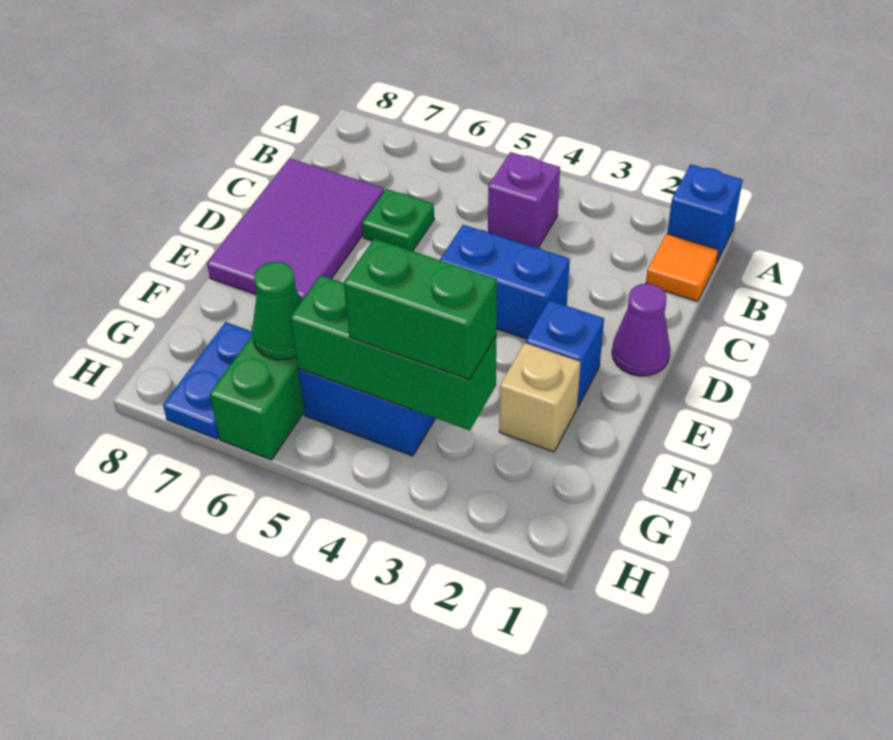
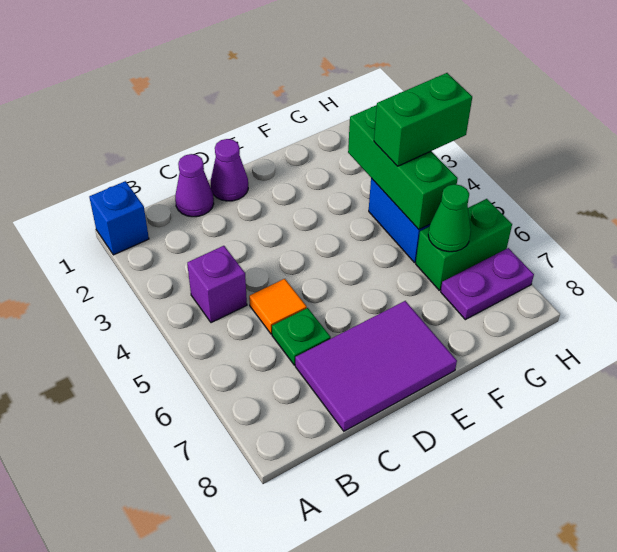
orange 1x1 tile [646,234,718,301] -> orange 1x1 tile moved to [249,279,307,334]
none -> purple 1x1 cone [175,154,214,217]
blue 1x2 brick [440,225,570,339] -> none
blue 1x1 brick [526,300,604,407] -> none
tan 1x1 brick [499,343,581,452] -> none
green 1x2 brick [344,239,497,379] -> green 1x2 brick turned to [374,73,472,166]
blue 1x2 plate [163,322,252,439] -> purple 1x2 plate [441,248,534,320]

